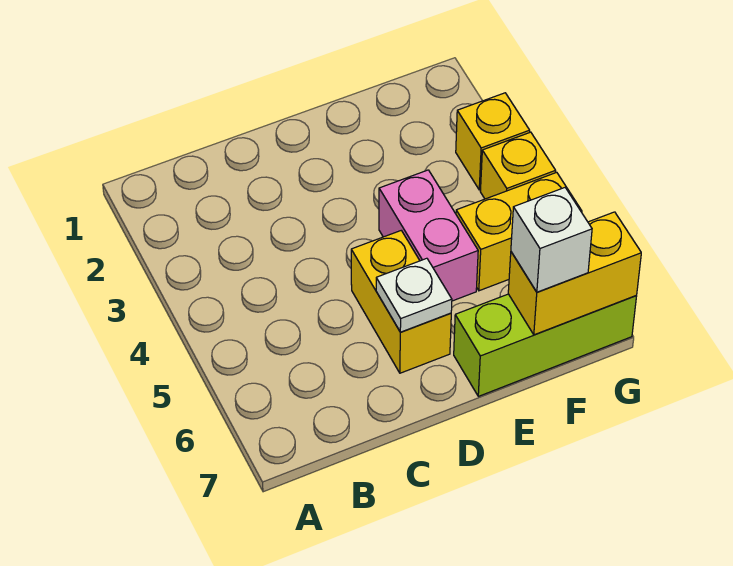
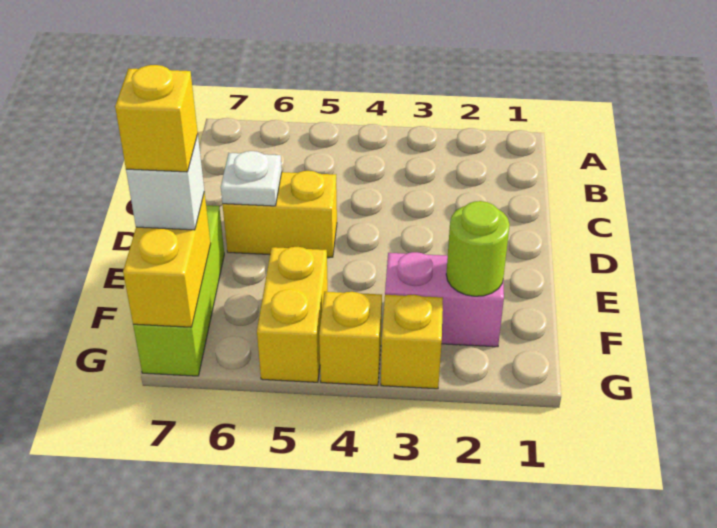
pink 1x2 brick [379,170,478,301] -> pink 1x2 brick moved to [385,252,504,347]
none -> lime 1x1 round brick [446,201,510,296]
none -> yellow 1x1 brick [115,65,198,172]

